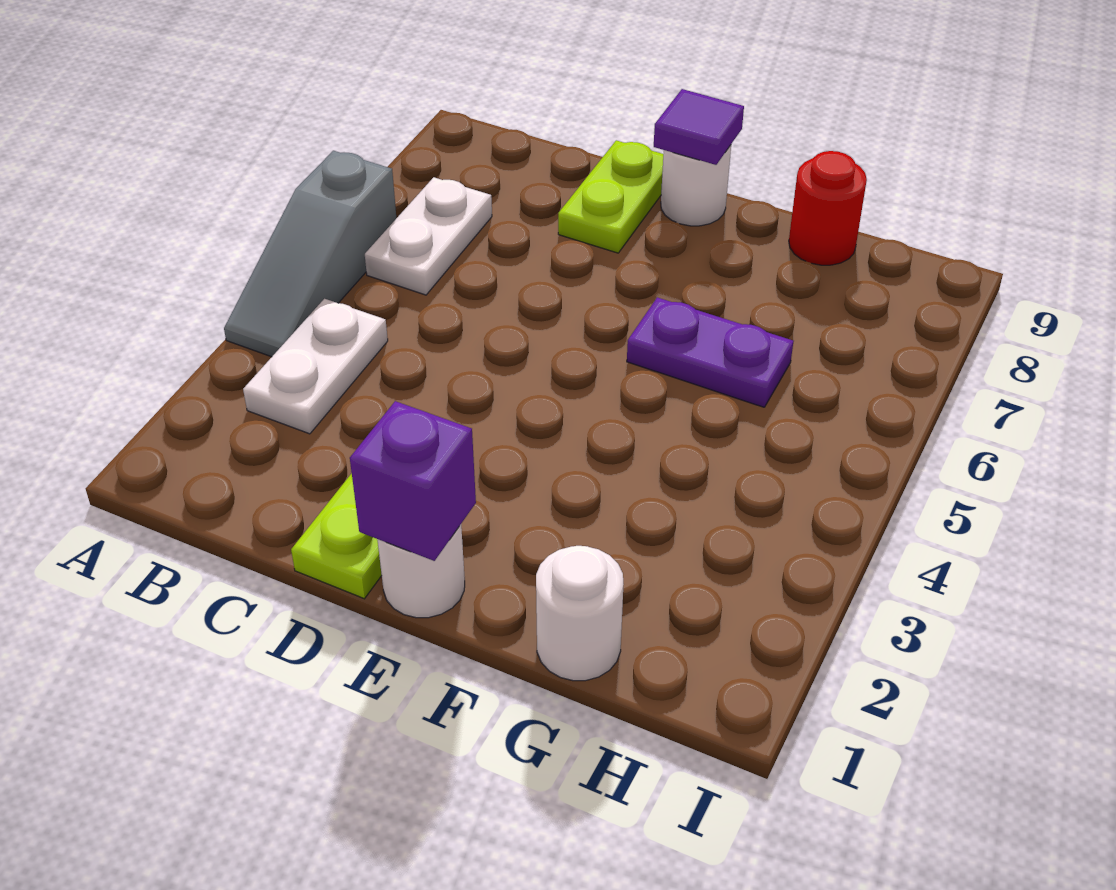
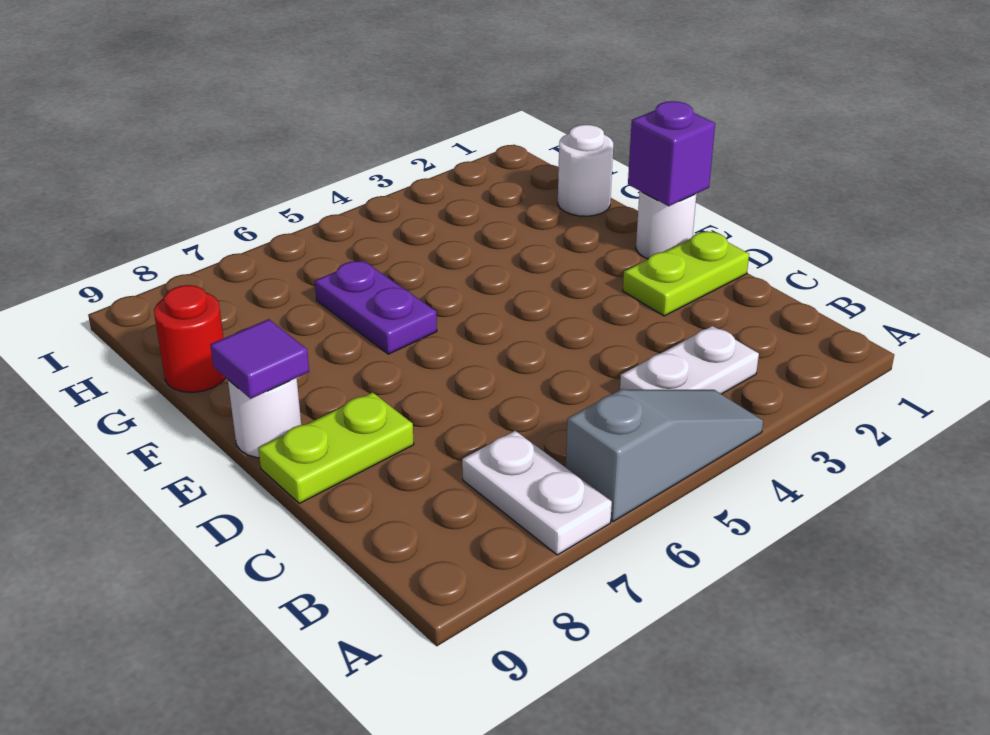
white 1x2 plate [365,177,492,295] -> white 1x2 plate turned to [462,431,612,555]

